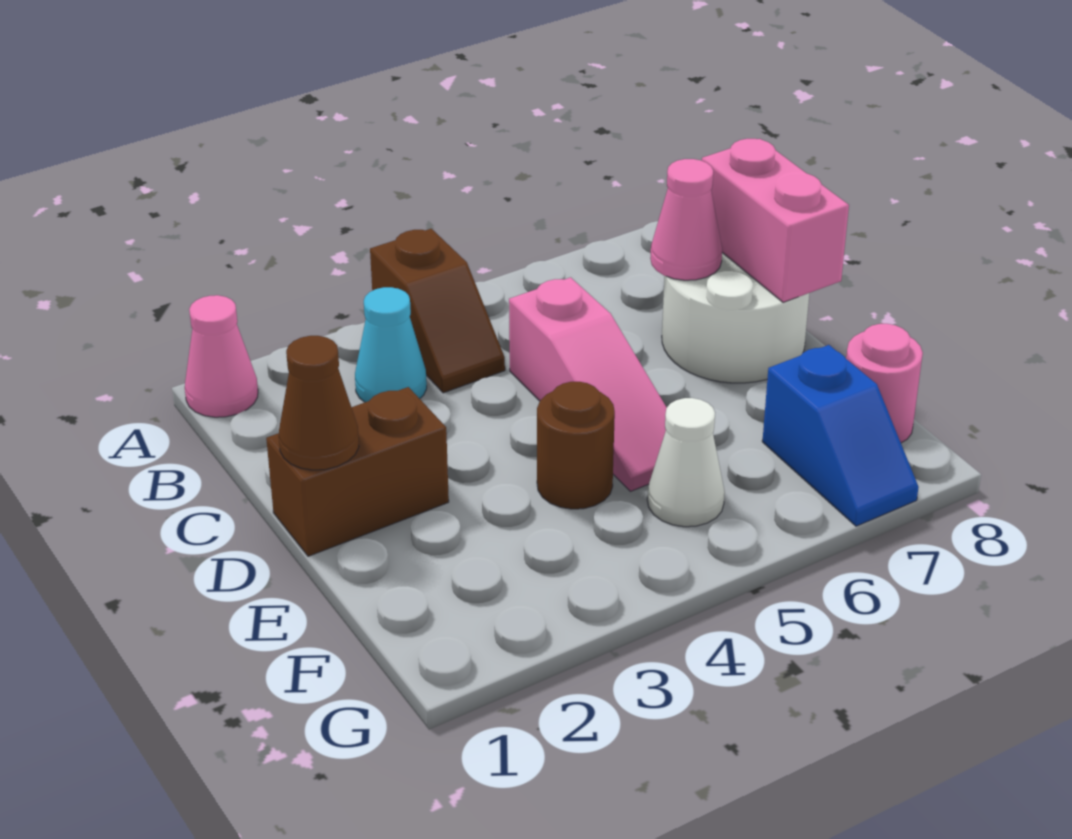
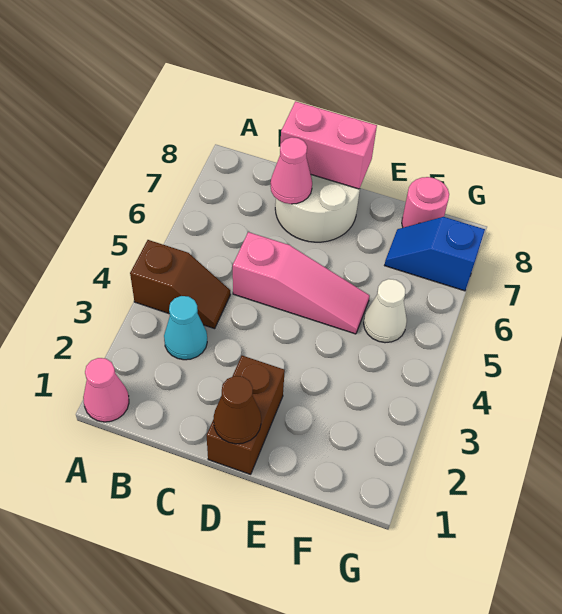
brown 1x1 round brick [537,382,615,509] -> none
blue 1x2 slope [762,345,919,526] -> blue 1x2 slope turned to [384,217,485,291]

